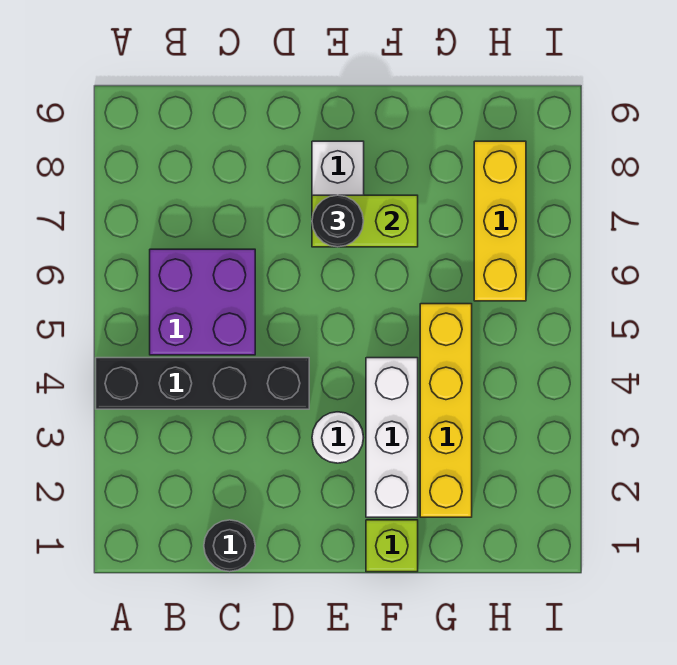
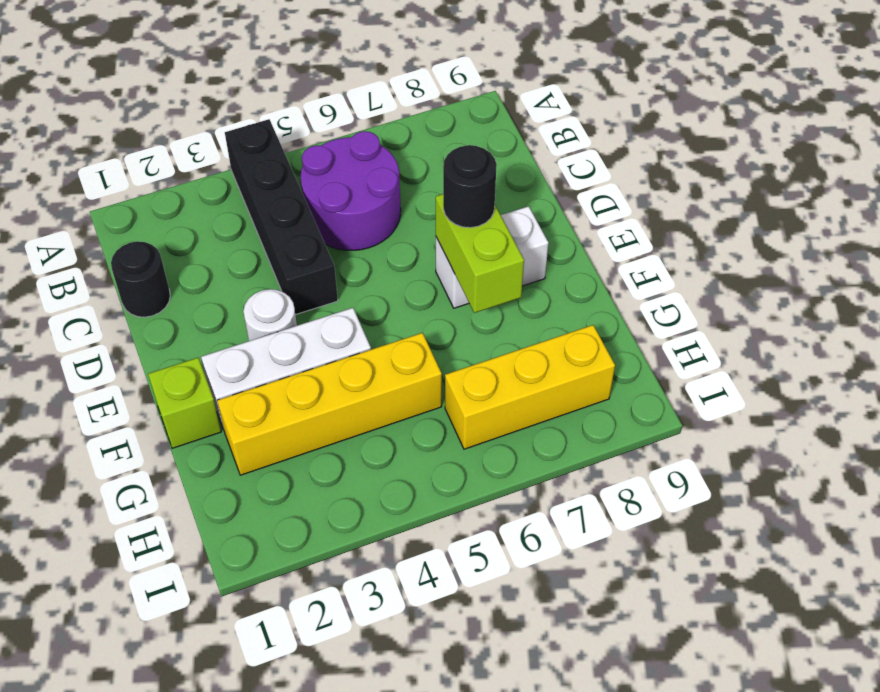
purple 2x2 brick [150,249,255,355] -> purple 2x2 round brick [301,131,401,250]

